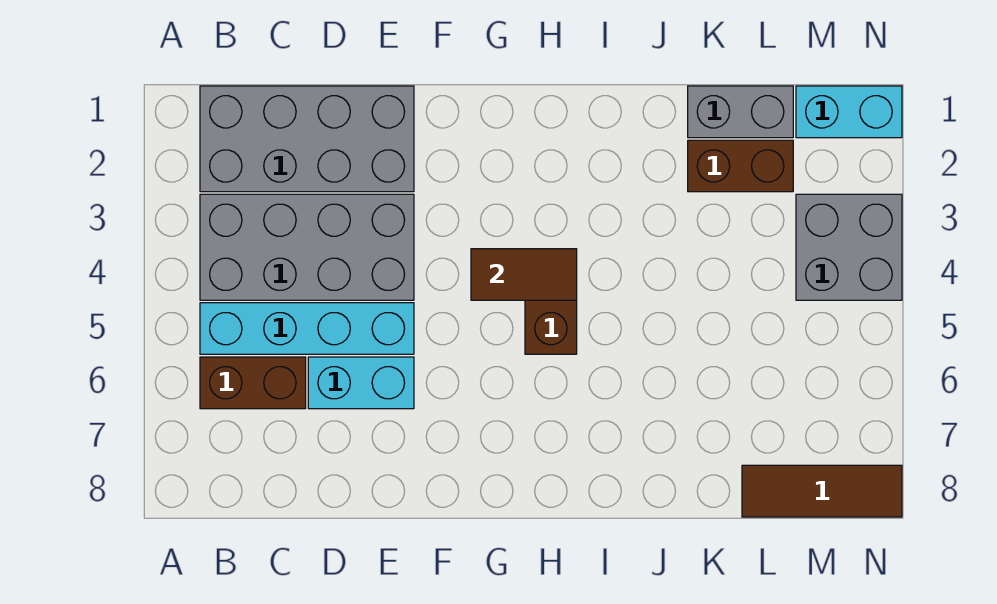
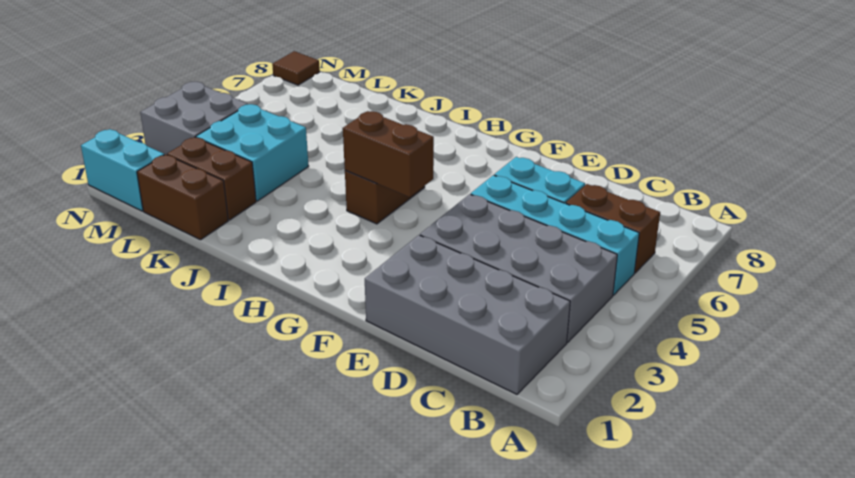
brown 1x2 tile [471,249,577,300] -> brown 1x2 brick [343,111,434,197]
grey 1x2 brick [688,86,793,138] -> brown 1x2 brick [137,155,228,240]
none -> cyan 2x2 brick [196,104,309,201]
brown 1x3 tile [742,465,902,517] -> brown 1x1 tile [272,51,320,85]

